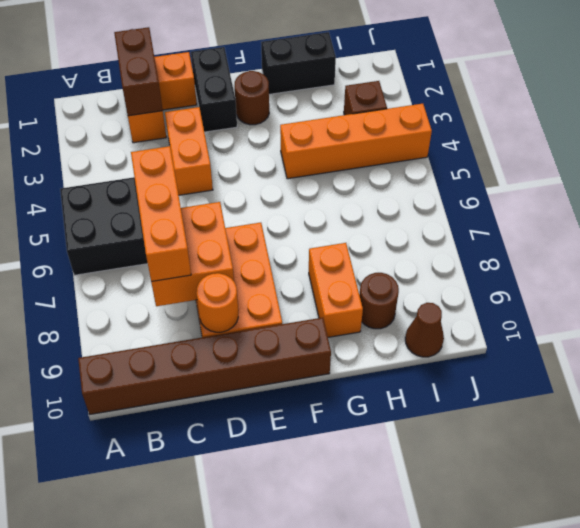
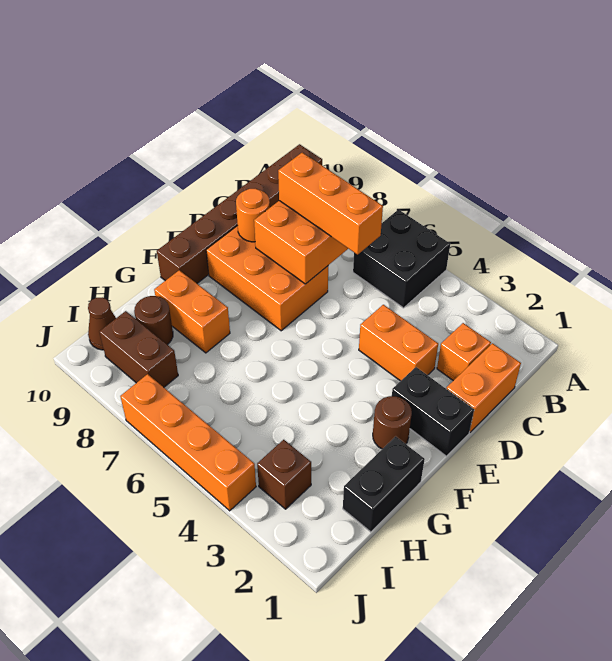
brown 1x2 brick [114,27,163,116] -> brown 1x2 brick moved to [99,311,178,387]
orange 1x4 brick [280,104,432,179] -> orange 1x4 brick turned to [120,374,256,511]

